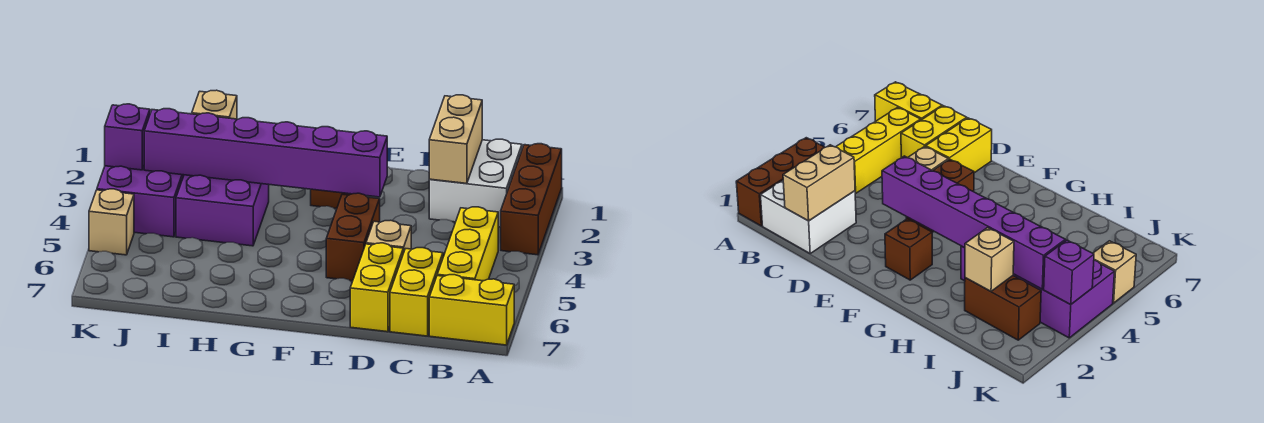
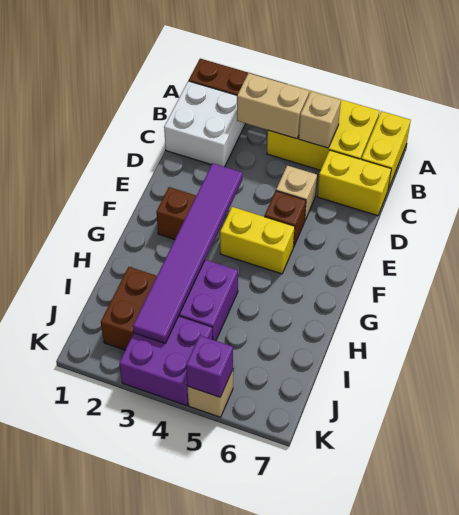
yellow 1x3 brick [437,207,498,281] -> yellow 2x3 brick [267,85,379,170]
tan 1x2 brick [429,95,482,183] -> tan 1x2 brick moved to [237,73,309,139]
yellow 1x2 brick [350,243,403,332] -> yellow 1x2 brick moved to [220,207,295,274]
purple 1x6 brick [144,109,387,197] -> purple 1x6 tile [133,163,242,343]
brown 1x2 brick [326,193,380,281] -> brown 1x1 brick [264,191,306,247]
tan 1x1 brick [192,90,237,119] -> tan 1x1 brick moved to [299,91,341,148]
purple 1x1 brick [105,104,150,170] -> purple 1x1 brick moved to [186,335,233,397]

